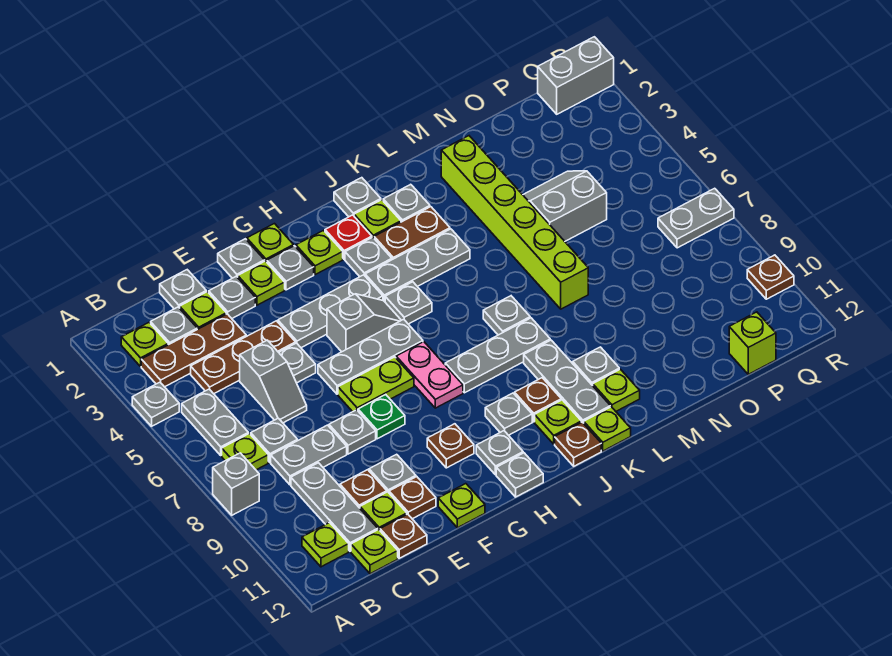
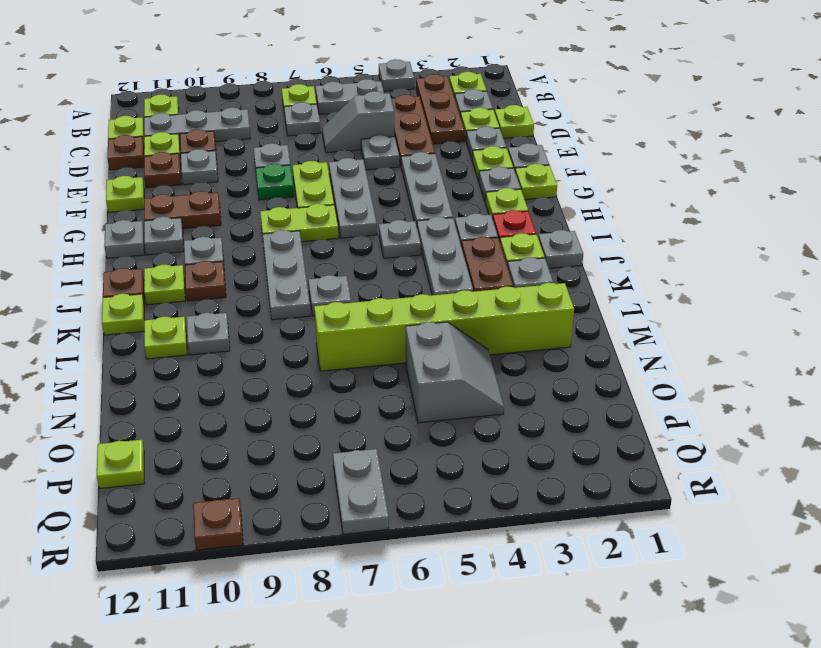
grey 1x1 brick [213,453,259,515] -> none
grey 1x2 plate [271,425,347,485] -> none
grey 1x1 plate [160,270,206,309] -> lime 1x1 plate [495,105,534,138]
grey 1x2 slope [327,294,401,352] -> none
brown 1x1 plate [427,424,474,468] -> brown 1x2 plate [144,191,221,229]
pink 1x2 plate [396,342,463,408] -> lime 1x2 plate [260,204,339,242]
grey 1x3 plate [524,340,610,423] -> none
lime 1x1 brick [729,312,776,374] -> lime 1x1 plate [97,440,144,489]
grey 1x2 brick [538,37,614,114] -> none

